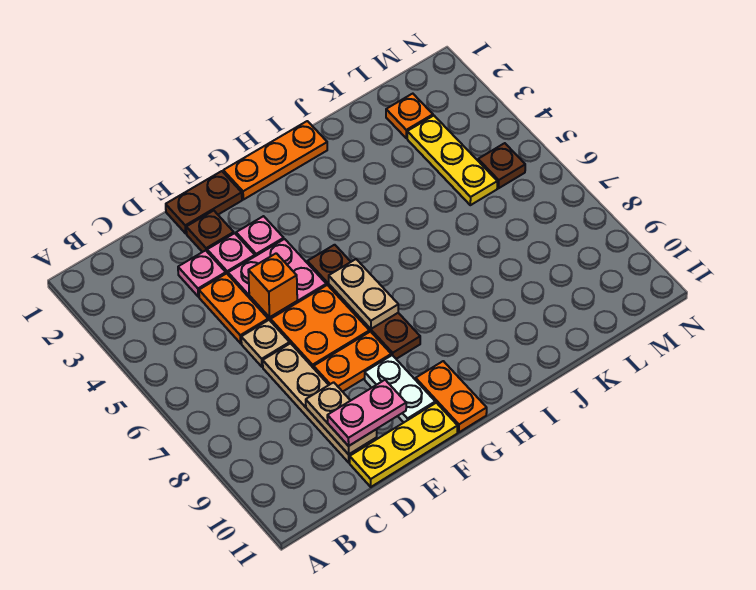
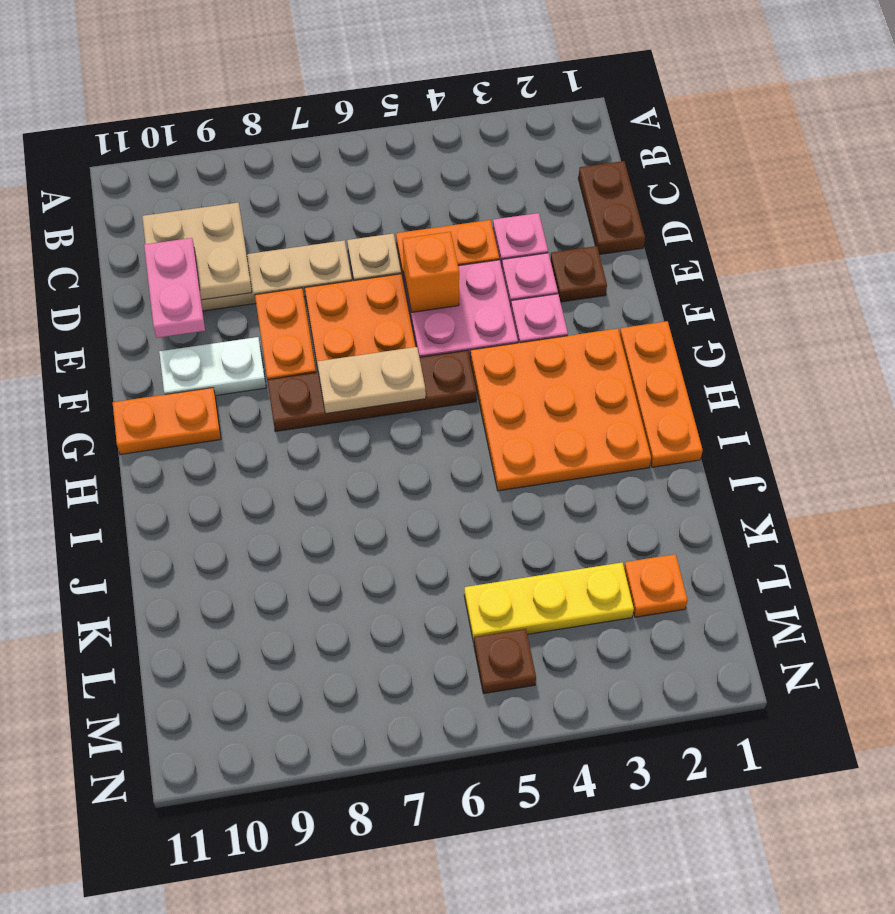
tan 1x2 plate [306,382,377,454] -> tan 2x2 plate [142,203,252,300]
yellow 1x3 plate [350,403,458,487] -> none
brown 1x2 plate [166,171,242,233] -> brown 1x2 plate moved to [578,161,645,254]
none -> orange 3x3 plate [470,329,651,491]

